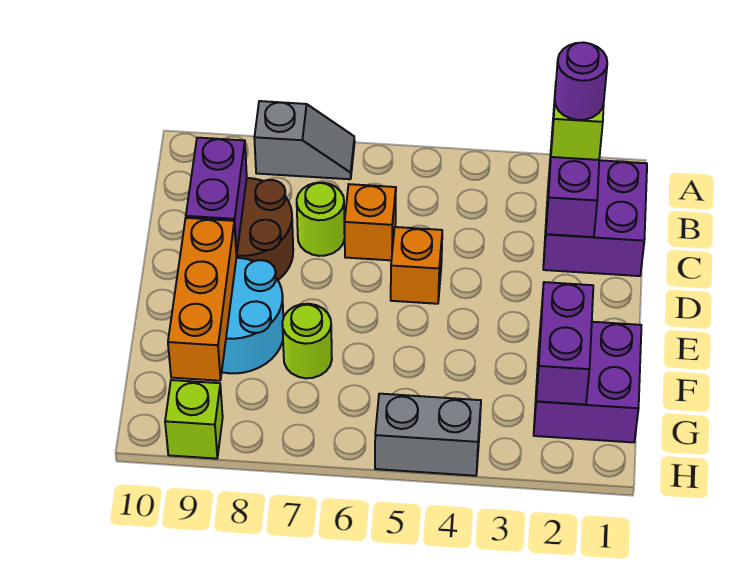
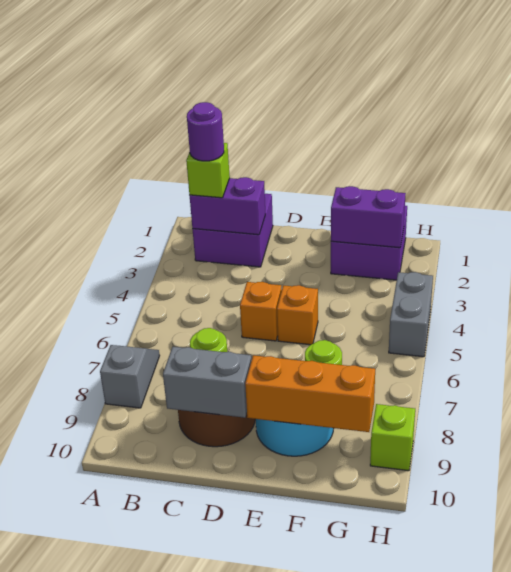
orange 1x1 brick [345,184,396,260] -> orange 1x1 brick moved to [277,285,318,345]
purple 1x2 brick [186,138,247,255] -> grey 1x2 brick [163,347,251,418]

